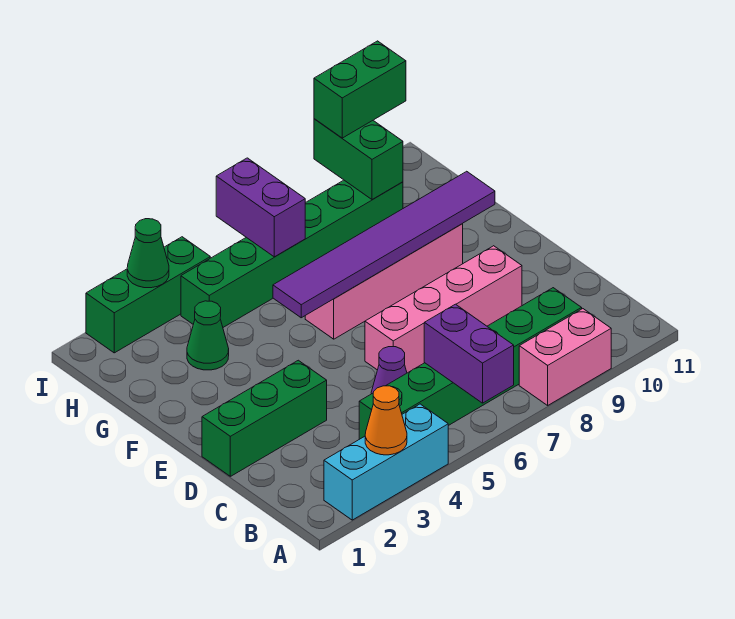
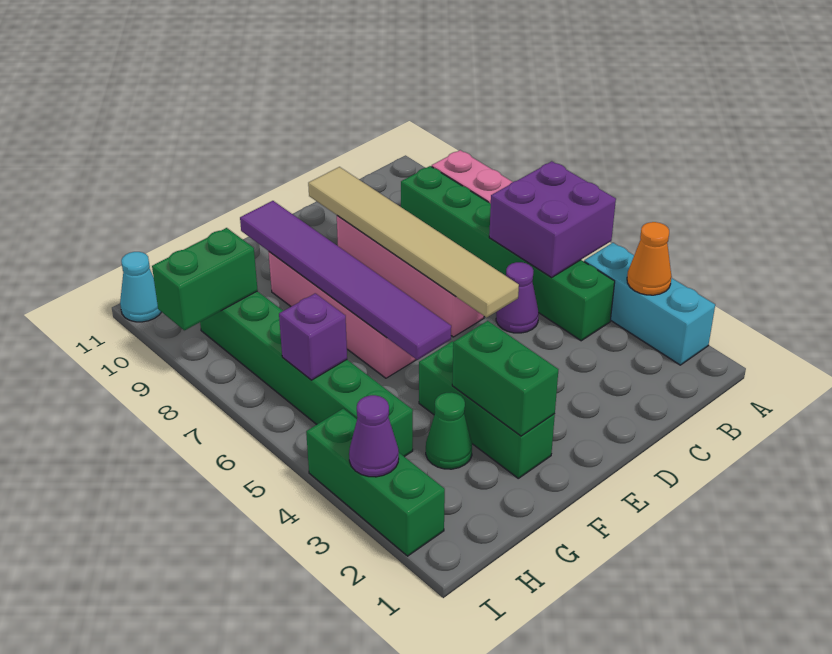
purple 1x2 brick [424,304,514,403] -> purple 2x2 brick [489,161,616,277]
green 1x3 brick [202,360,327,476] -> green 1x3 brick moved to [419,341,555,478]
none -> tan 1x6 tile [308,167,519,317]
purple 1x2 brick [216,158,305,257] -> purple 1x1 brick [279,293,347,380]
green 1x1 cone [127,219,169,288] -> purple 1x1 cone [349,395,399,477]
green 1x2 brick [314,41,406,138] -> green 1x2 brick moved to [452,321,558,436]
none -> cyan 1x1 cone [120,252,161,322]

